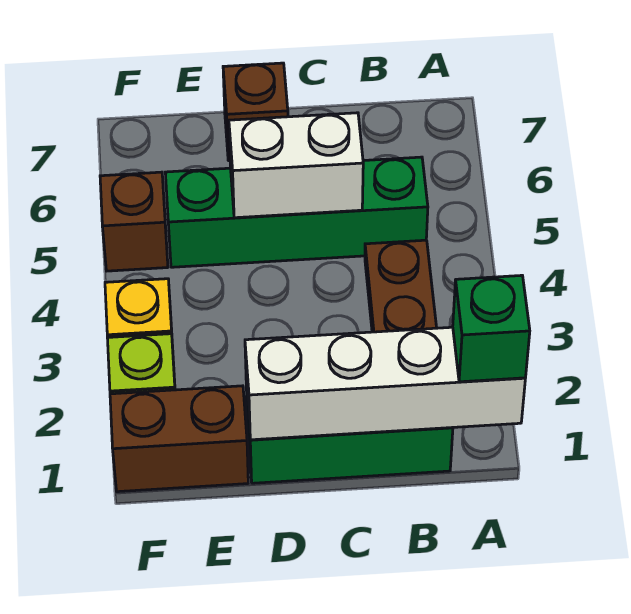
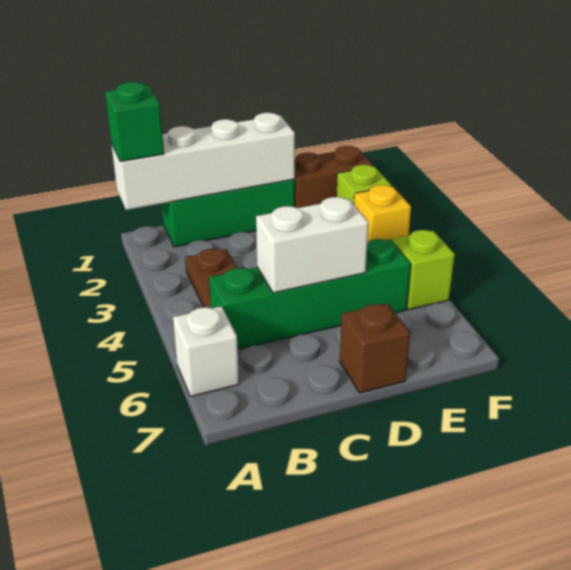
none -> white 1x1 brick [173,306,239,397]
brown 1x1 brick [100,172,168,271] -> lime 1x1 brick [392,230,455,310]

